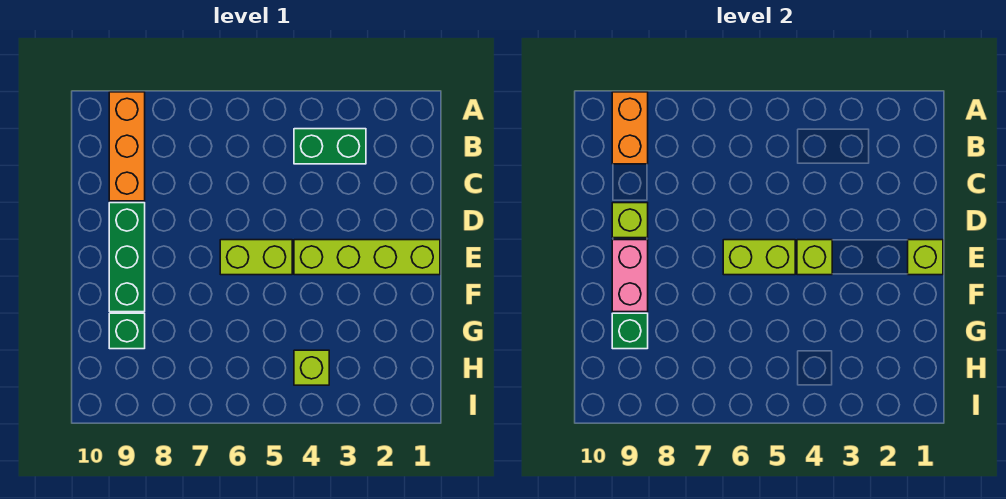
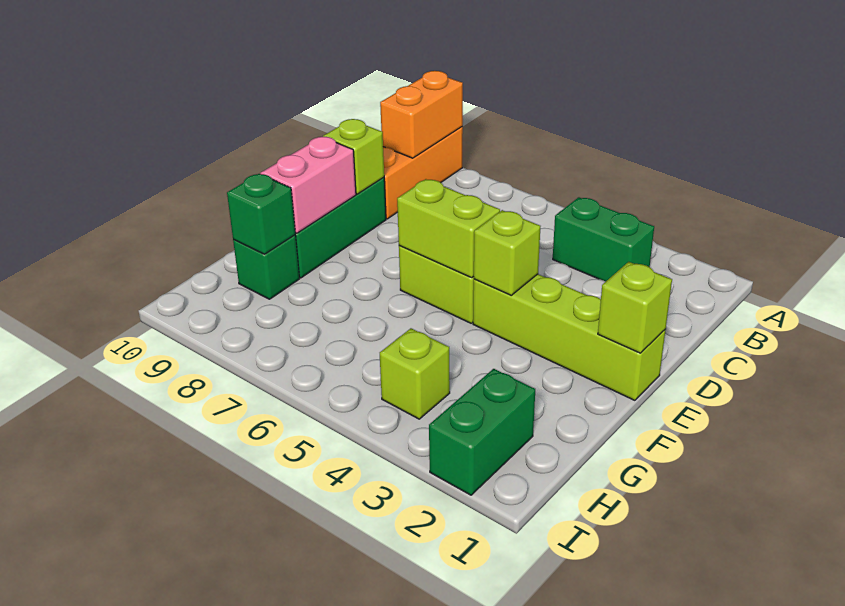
none -> green 1x2 brick [429,369,535,495]

